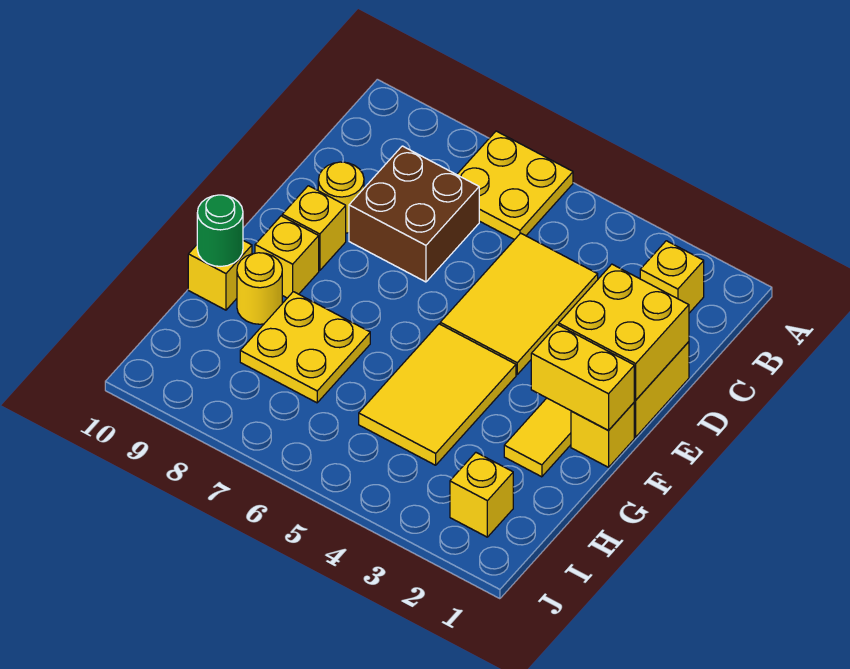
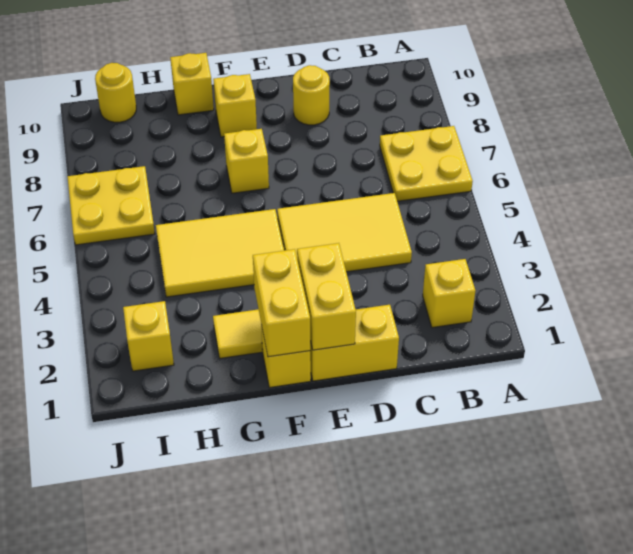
brown 2x2 brick [349,146,479,282] -> none
yellow 2x2 brick [559,264,689,400] -> yellow 1x2 brick [297,243,356,350]
yellow 1x1 brick [282,186,346,271] -> yellow 1x1 brick moved to [224,129,269,193]
yellow 2x2 plate [240,292,370,403] -> yellow 2x2 plate moved to [67,166,155,245]
yellow 1x1 round brick [237,253,282,324] -> yellow 1x1 round brick moved to [95,63,136,122]
green 1x1 round brick [197,195,243,266] -> none

